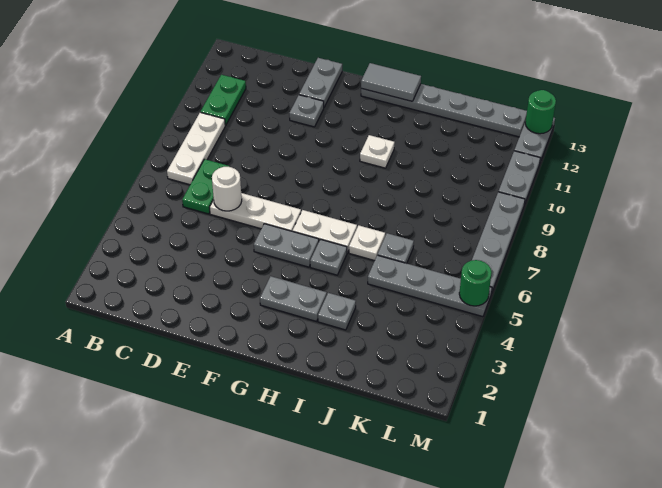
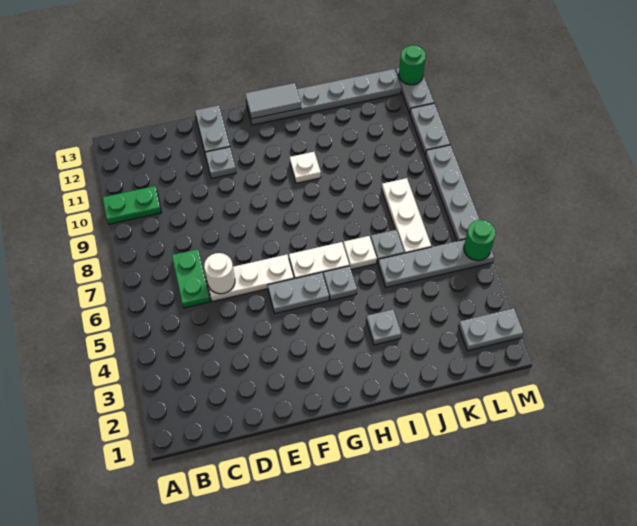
white 1x3 plate [167,112,225,185] -> white 1x3 plate moved to [382,178,431,253]
green 1x2 plate [201,75,246,125] -> green 1x2 plate turned to [103,186,162,224]
grey 1x2 plate [260,276,327,321] -> grey 1x2 plate moved to [459,308,524,351]

